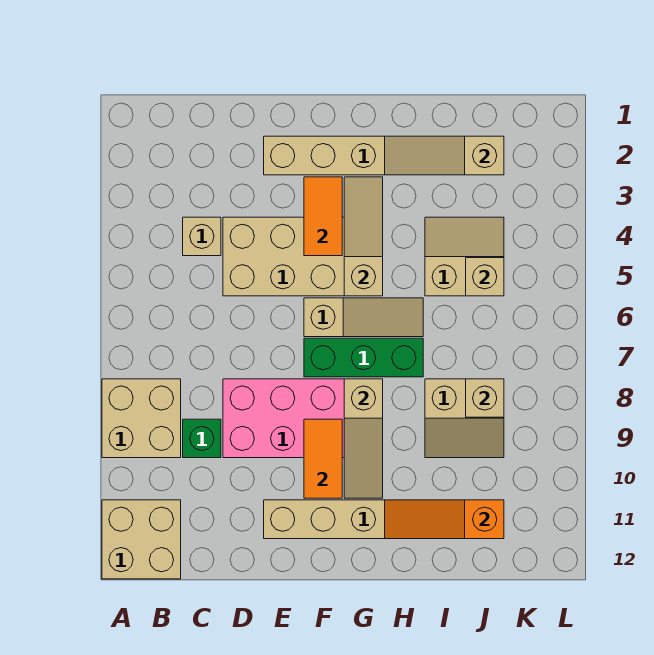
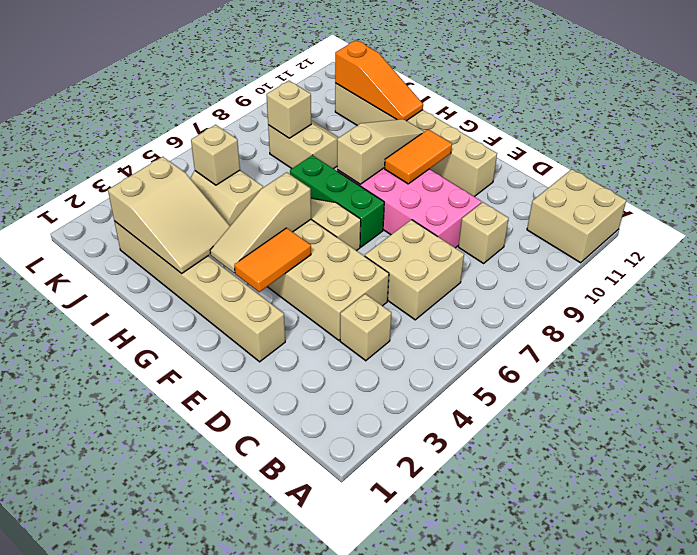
tan 2x2 brick [102,379,181,458] -> tan 2x2 brick moved to [365,220,464,320]
green 1x1 brick [183,419,221,458] -> tan 1x1 brick [458,202,509,263]
tan 1x3 slope [385,136,504,175] -> tan 2x3 slope [108,157,230,274]

